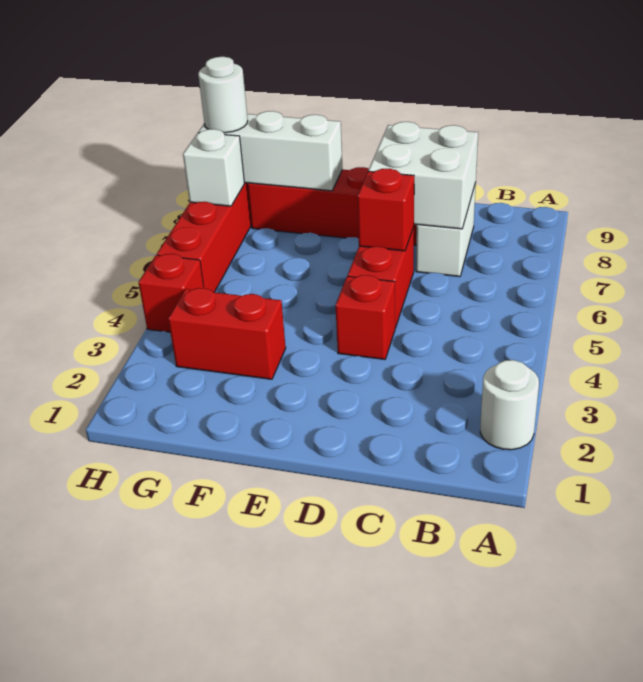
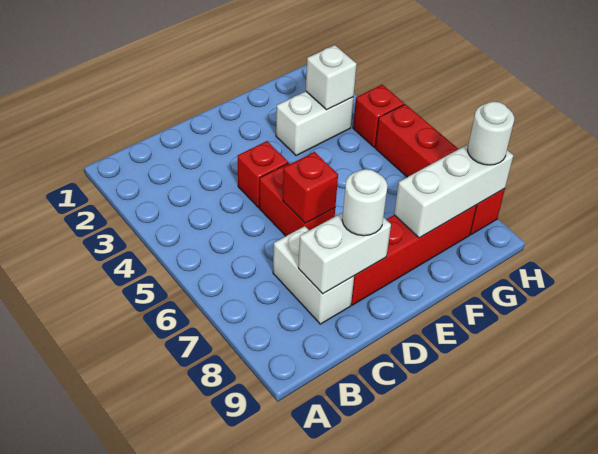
white 1x1 round brick [480,360,539,450] -> white 1x1 round brick moved to [342,169,388,236]
white 2x2 brick [368,122,478,229] -> white 1x2 brick [298,212,391,294]
red 1x2 brick [168,288,286,379] -> white 1x2 brick [276,91,353,156]
white 1x1 brick [183,129,244,206] -> white 1x1 brick moved to [306,45,357,110]

